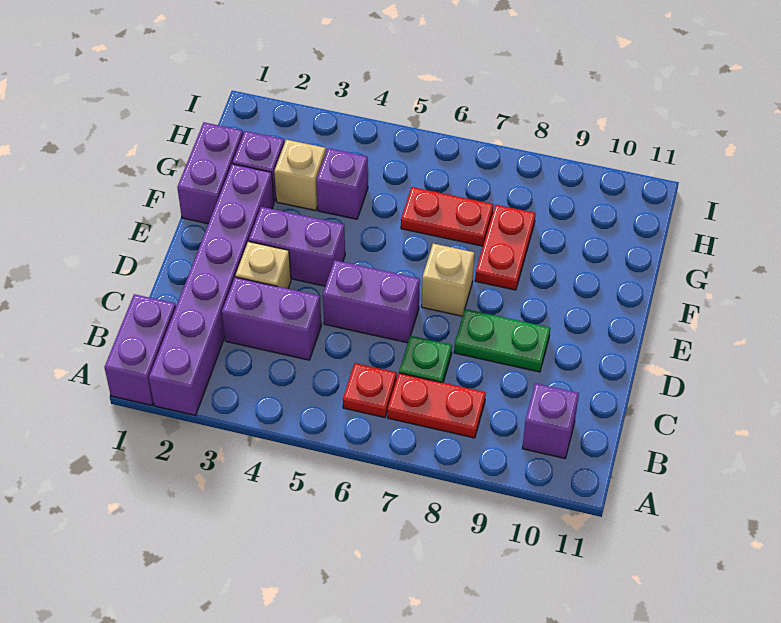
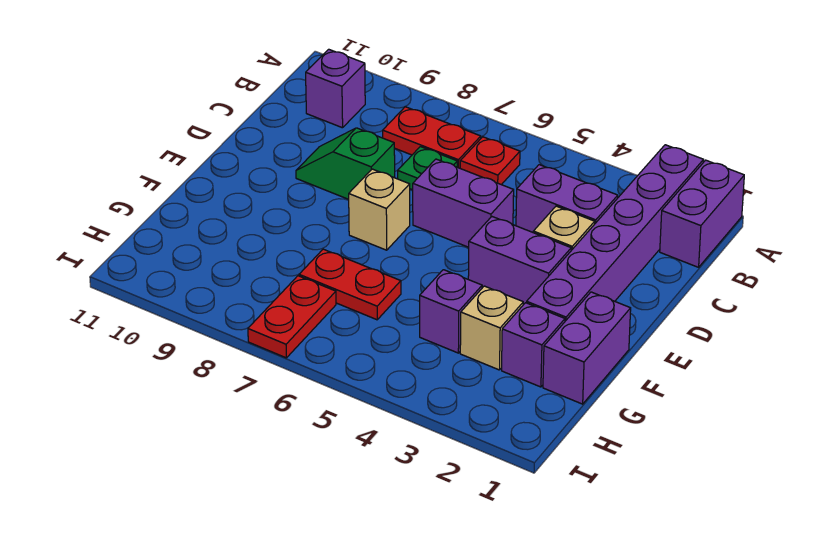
green 1x2 plate [454,309,550,372] -> green 1x2 slope [296,128,395,199]
red 1x2 plate [475,205,536,290] -> red 1x2 plate moved to [248,276,336,358]

